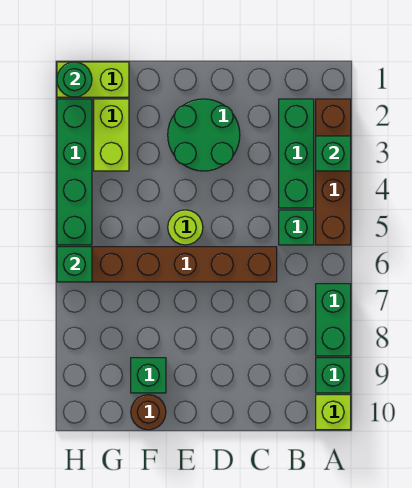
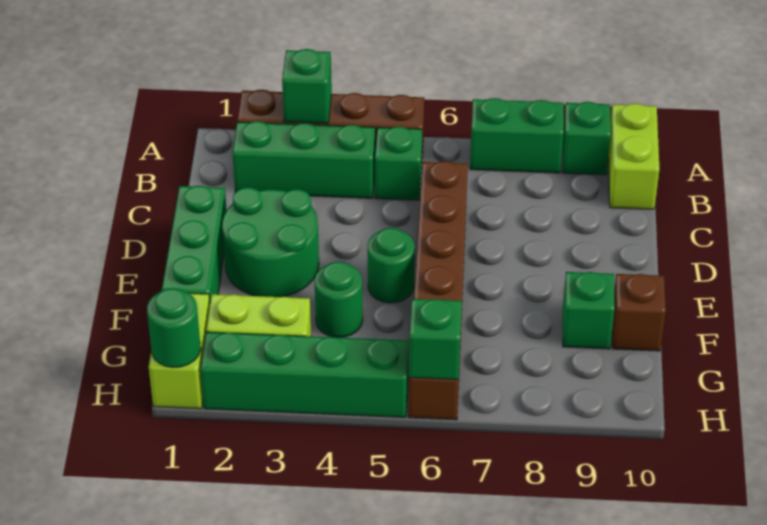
lime 1x1 brick [316,395,351,430] -> lime 1x2 brick [609,104,659,209]
none -> green 1x3 brick [162,186,227,301]
lime 1x1 round brick [168,210,203,245] -> green 1x1 round brick [368,228,415,303]
none -> green 1x1 round brick [314,262,363,338]
brown 1x1 round brick [131,395,166,430] -> brown 1x1 brick [612,274,666,351]

